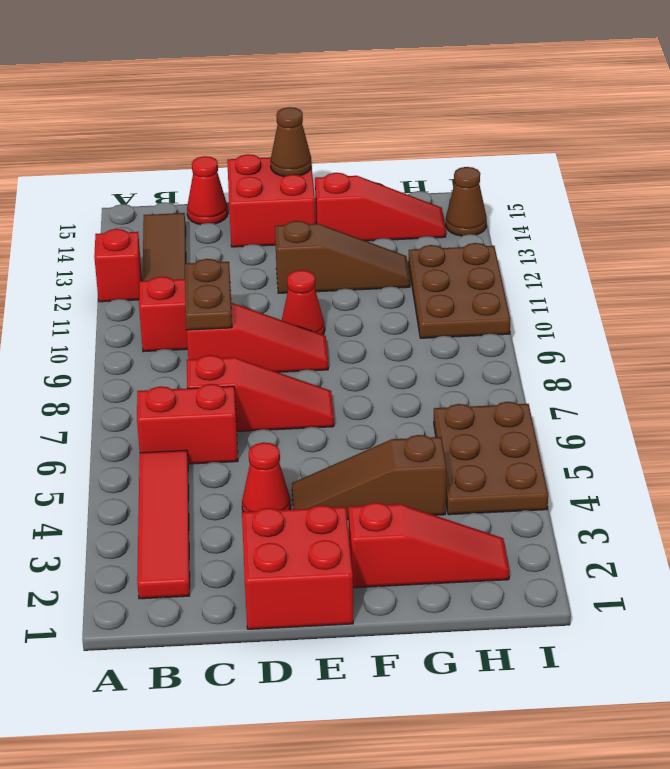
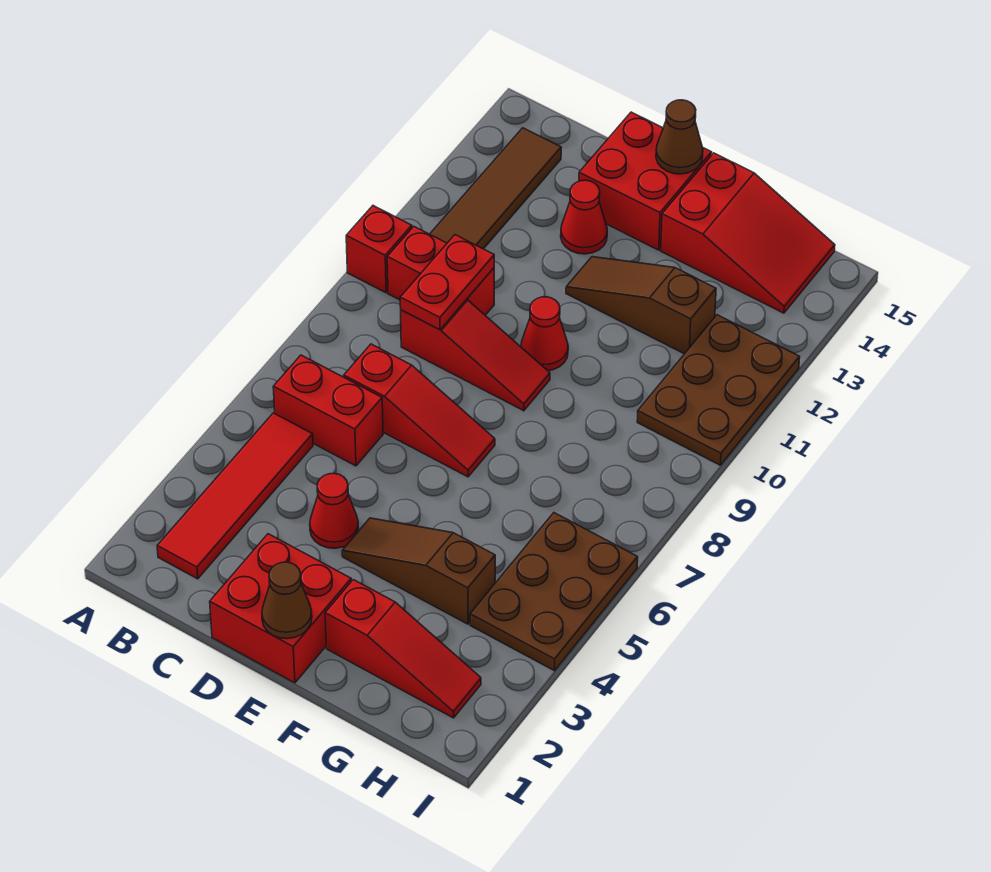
red 1x1 brick [94,229,142,302] -> red 1x1 brick moved to [346,206,412,293]
brown 1x2 plate [185,259,232,330] -> red 1x2 plate [400,235,494,330]
red 1x1 cone [187,156,228,225] -> red 1x1 cone moved to [561,180,607,254]
brown 1x3 slope [275,221,410,293] -> brown 1x3 slope turned to [566,257,716,354]
red 1x3 slope [315,173,446,241] -> red 2x3 slope [661,153,835,313]
brown 1x1 cone [446,167,487,236] -> brown 1x1 cone moved to [262,562,312,639]

